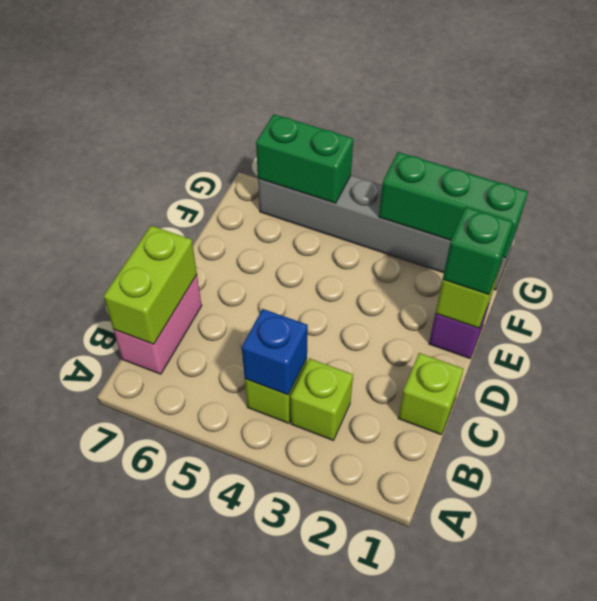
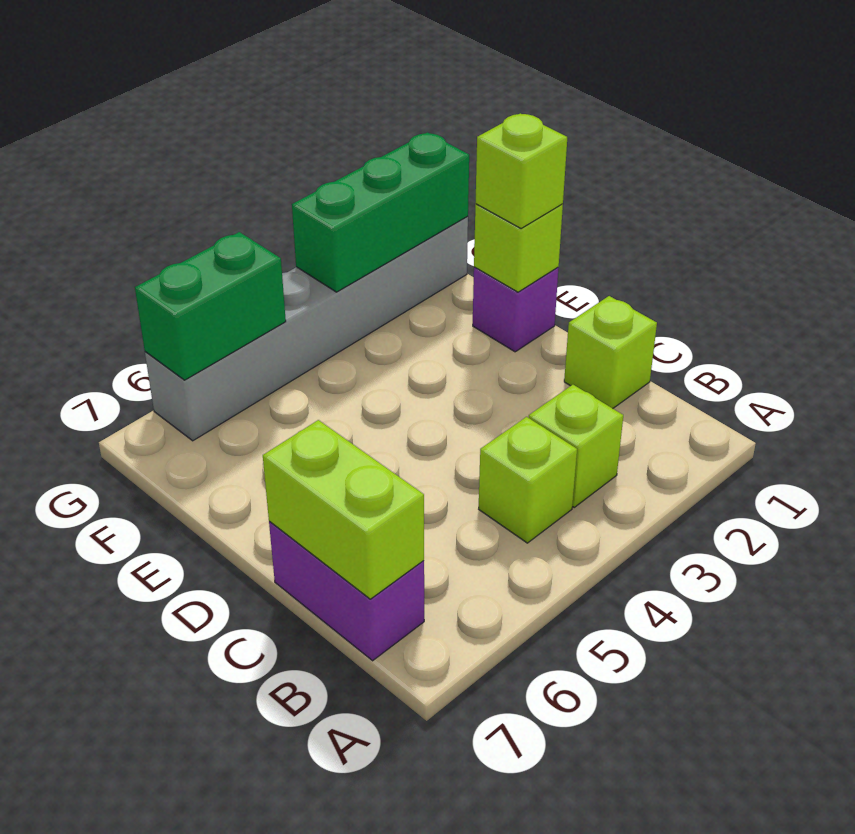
blue 1x1 brick [242,309,308,395] -> none
pink 1x2 brick [114,275,202,374] -> purple 1x2 brick [269,521,424,661]
green 1x1 brick [443,207,513,295] -> lime 1x1 brick [476,113,567,229]

